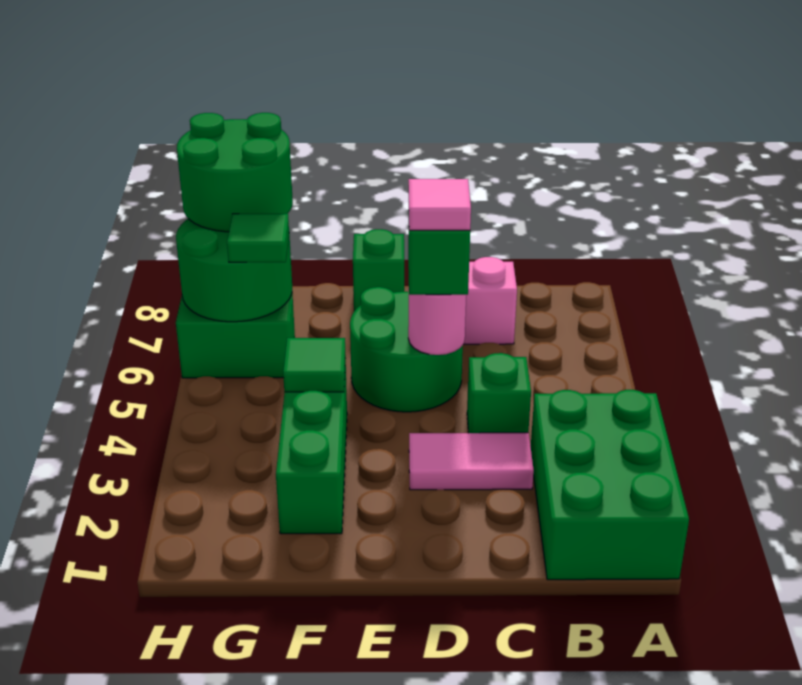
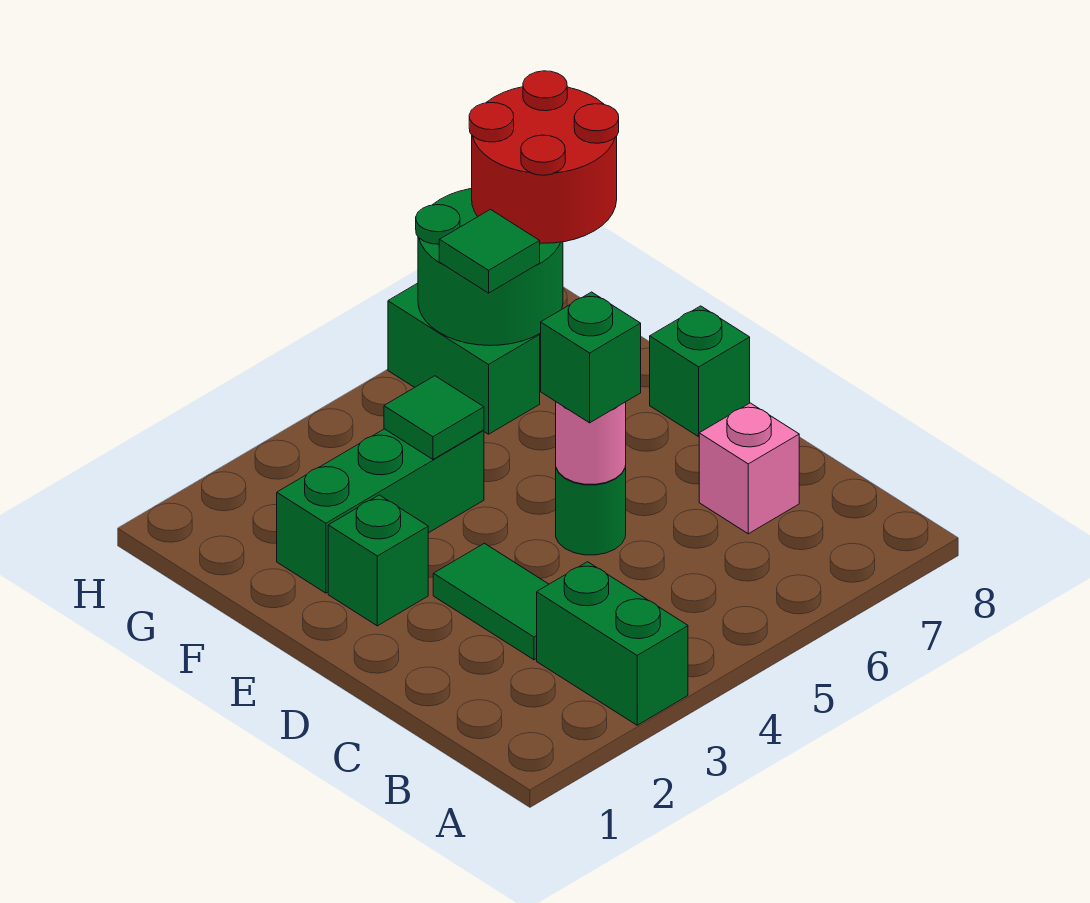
green 2x3 brick [531,390,689,580] -> green 1x2 brick [537,562,688,725]
pink 1x2 tile [409,433,534,490] -> green 1x2 tile [433,543,549,660]
green 1x1 brick [467,353,531,433] -> green 1x1 brick moved to [328,495,428,626]
green 2x2 round brick [350,287,463,412] -> green 1x1 round brick [556,466,626,555]
pink 1x1 tile [409,179,471,230] -> none
green 2x2 round brick [177,113,293,232] -> red 2x2 round brick [469,71,619,243]

